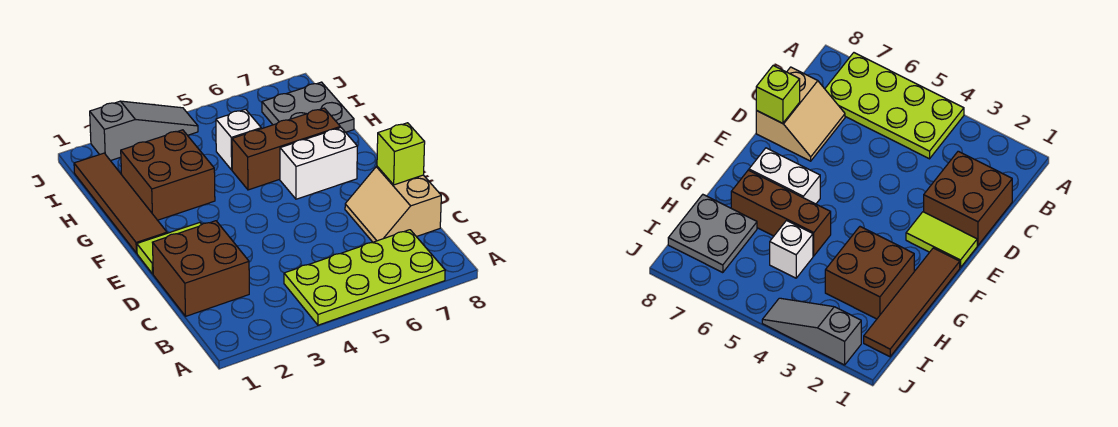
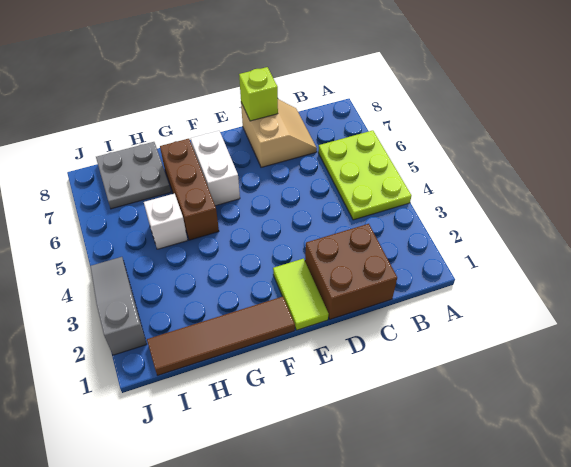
lime 2x4 plate [284,230,445,325] -> lime 2x3 plate [318,130,411,220]
tan 2x2 slope [345,167,441,242] -> tan 2x2 slope turned to [241,99,317,167]
brown 2x2 brick [121,130,215,220] -> none

